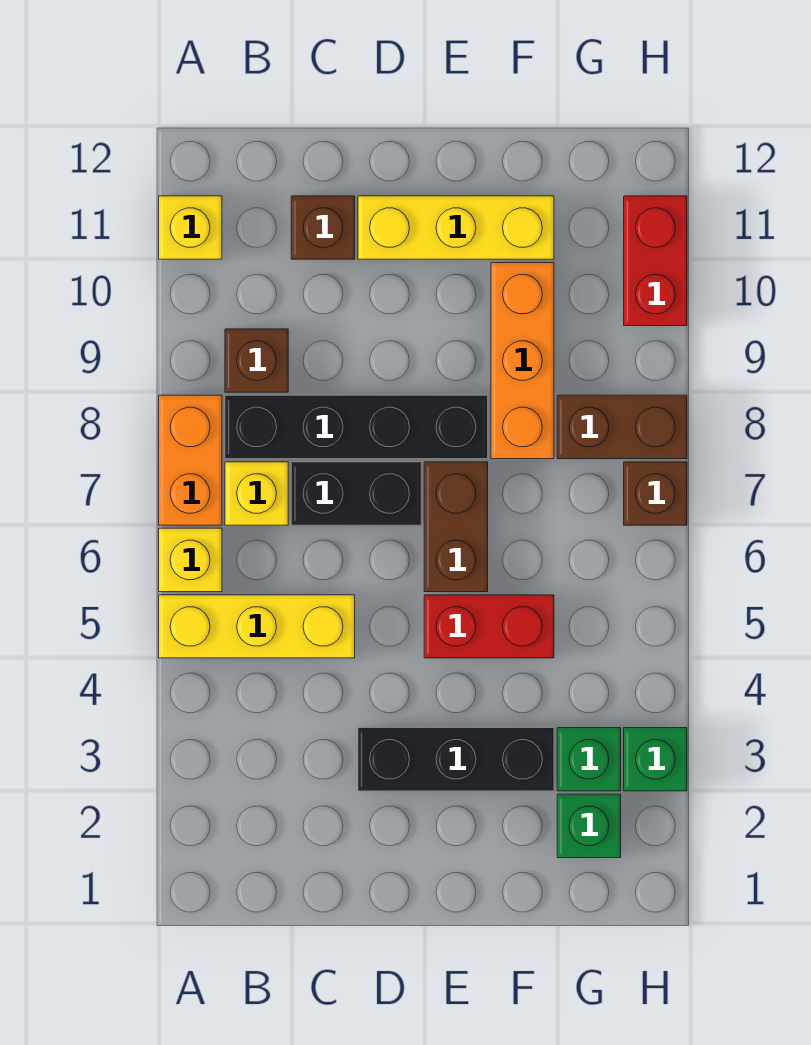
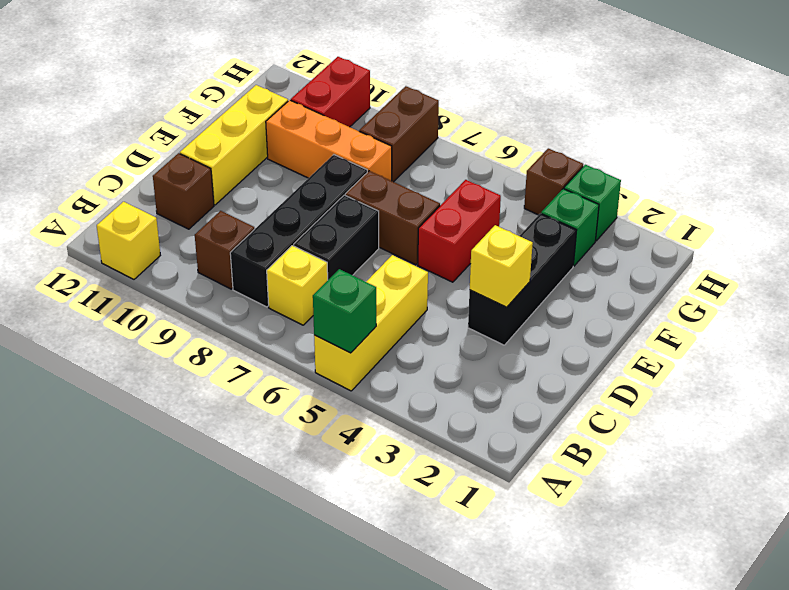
yellow 1x1 brick [159,528,222,592] -> yellow 1x1 brick moved to [470,225,533,307]
orange 1x2 brick [159,395,222,525] -> none
green 1x1 brick [557,794,621,858] -> green 1x1 brick moved to [313,269,376,353]
brown 1x1 brick [624,462,687,525] -> brown 1x1 brick moved to [524,148,583,215]
red 1x2 brick [624,196,687,326] -> red 1x2 brick turned to [291,57,370,127]

